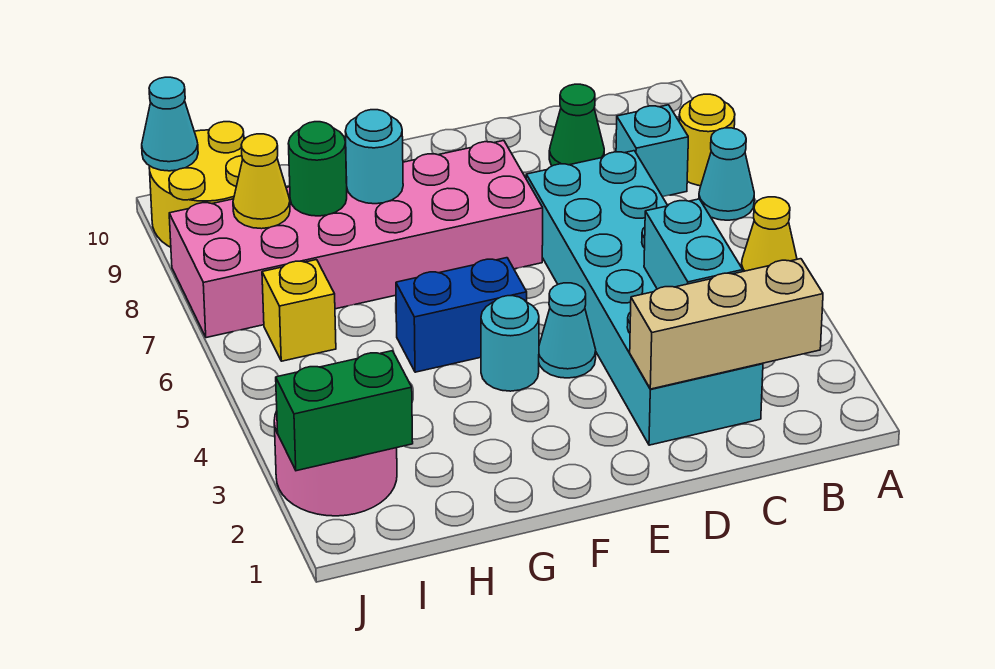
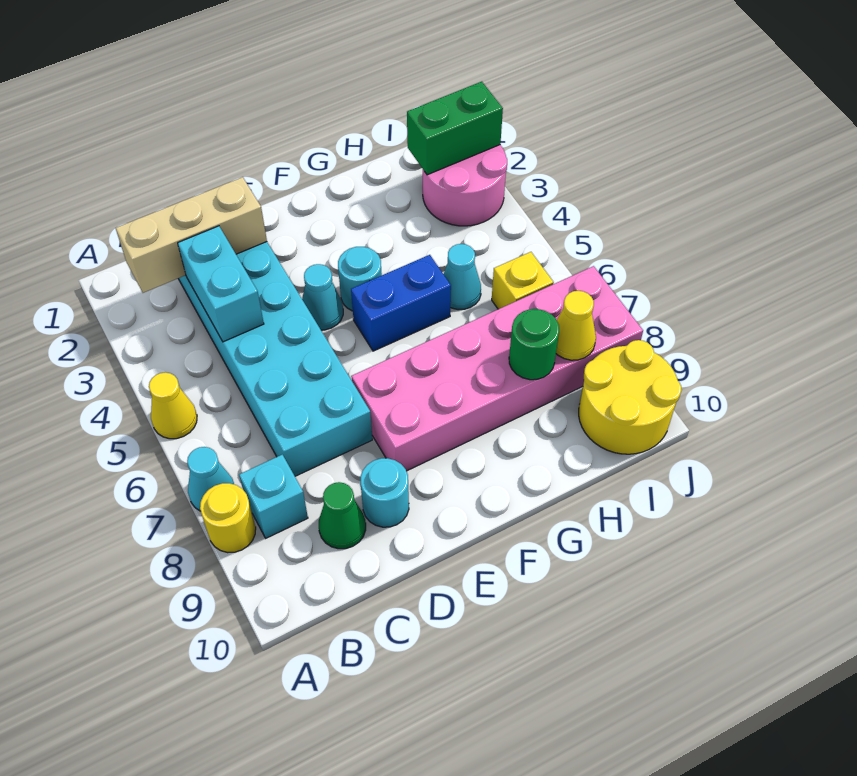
cyan 1x1 round brick [345,110,403,204] -> cyan 1x1 round brick moved to [361,458,409,527]
cyan 1x1 cone [142,77,198,171] -> cyan 1x1 cone moved to [444,244,481,310]

